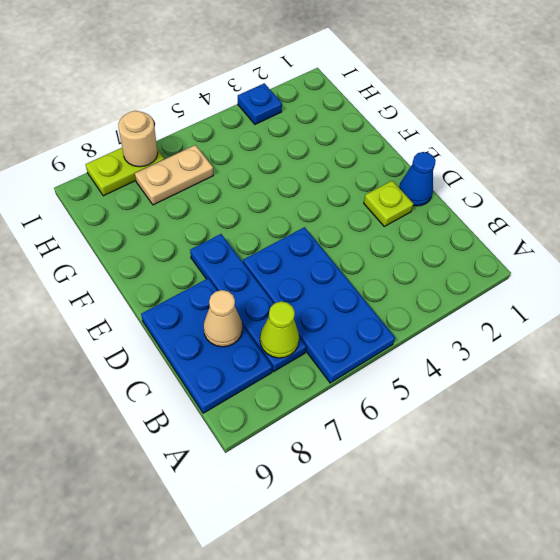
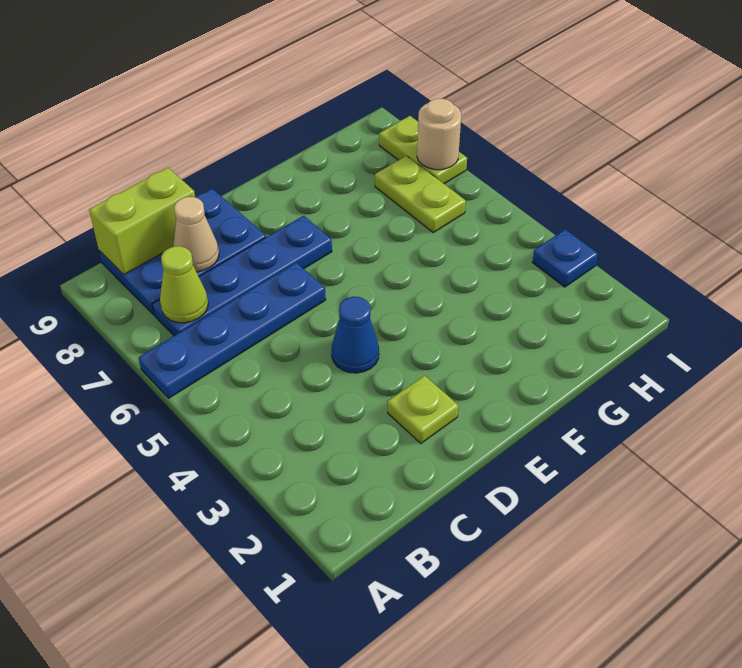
blue 2x4 plate [243,227,395,383] -> blue 1x4 plate [139,263,326,398]
none -> lime 1x2 brick [89,168,195,275]
blue 1x1 cone [399,152,436,206] -> blue 1x1 cone moved to [331,297,379,373]
tan 1x2 plate [135,145,213,205] -> lime 1x2 plate [375,156,466,232]

